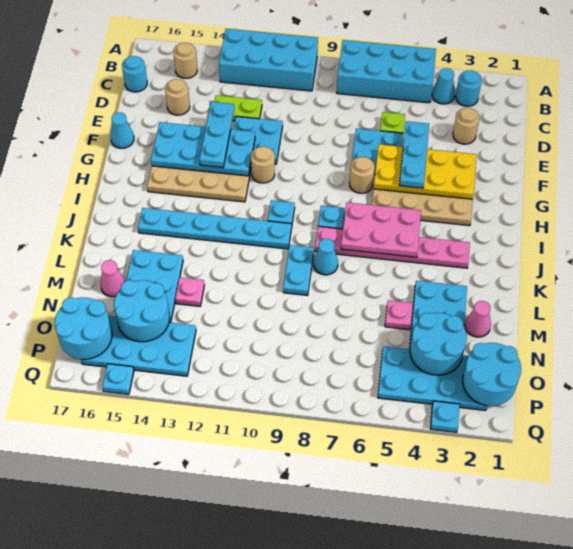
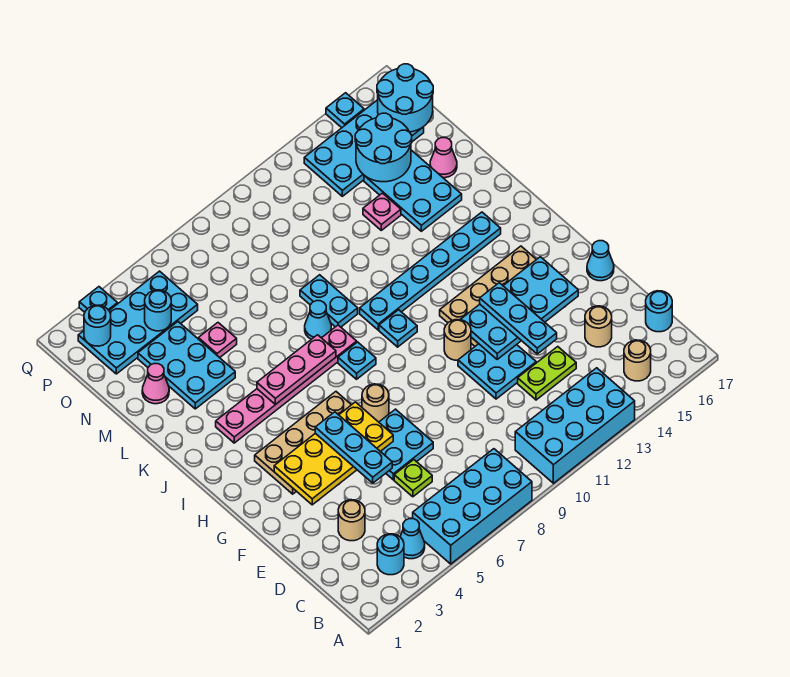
pink 2x3 plate [341,202,421,257] -> pink 1x3 plate [257,335,336,405]
cyan 2x2 round brick [410,313,467,375] -> cyan 1x1 round brick [145,290,171,331]
cyan 2x2 round brick [463,343,521,406] -> cyan 1x1 round brick [84,305,111,346]

